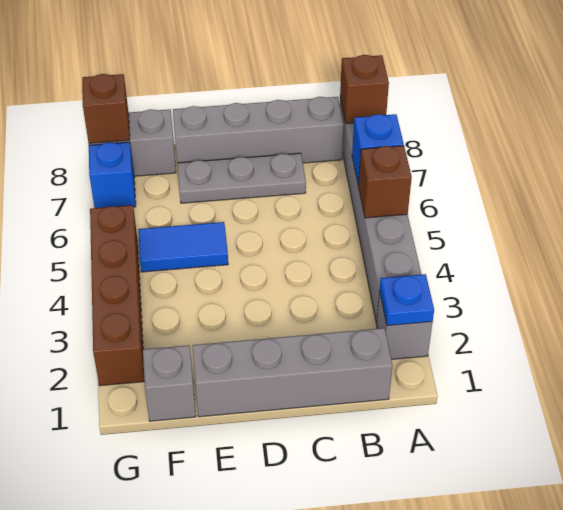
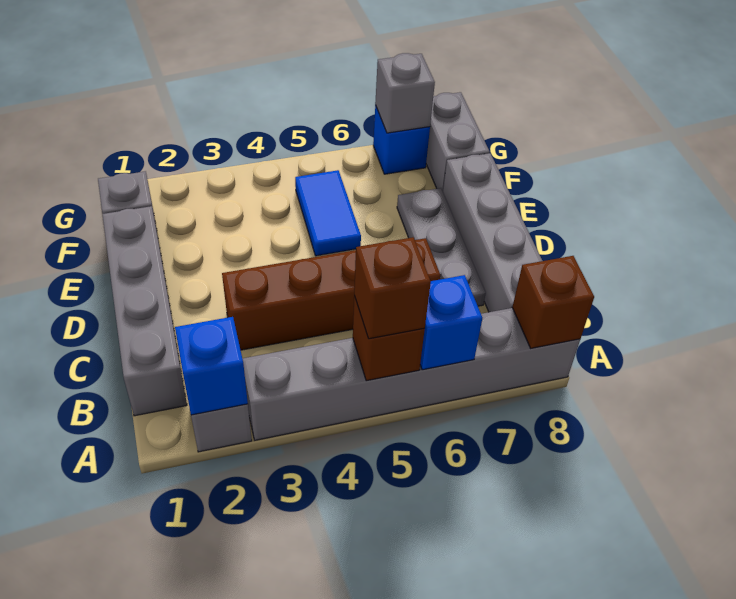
blue 1x1 plate [380,274,434,326] -> blue 1x1 brick [175,317,248,415]
brown 1x4 brick [90,205,145,386] -> brown 1x4 brick moved to [222,238,440,350]
none -> grey 1x1 brick [375,53,435,133]
brown 1x1 brick [82,74,130,143] -> brown 1x1 brick moved to [354,237,431,339]

